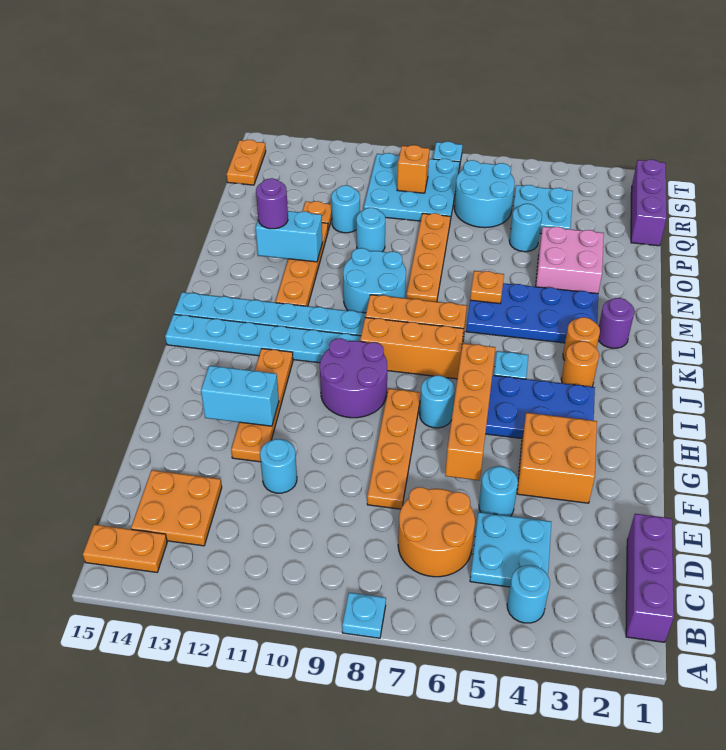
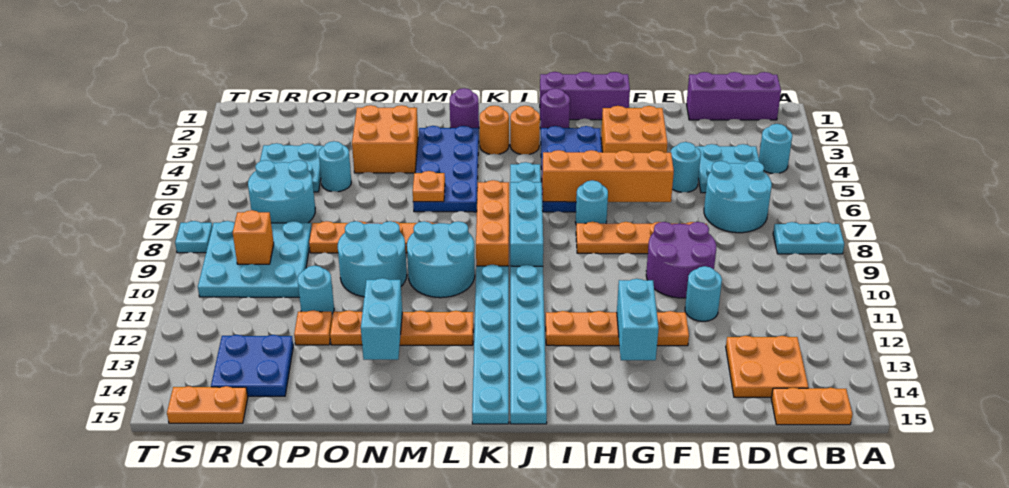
cyan 1x1 plate [342,592,386,638] -> cyan 1x2 plate [773,222,844,254]
orange 1x2 plate [83,525,167,572] -> orange 1x2 plate turned to [771,388,853,425]
orange 2x2 round brick [398,487,475,577] -> cyan 2x2 round brick [704,161,772,233]
purple 2x2 round brick [320,338,387,418] -> purple 2x2 round brick moved to [646,222,716,298]
orange 1x3 brick [360,317,464,379] -> cyan 1x3 brick [510,180,543,266]
pink 2x2 brick [536,227,604,293] -> orange 2x2 brick [352,105,418,173]
purple 1x1 round brick [256,178,288,229] -> purple 1x1 round brick moved to [540,88,570,129]
cyan 1x1 round brick [356,208,385,252] -> cyan 2x2 round brick [338,221,407,297]
purple 1x3 brick [631,159,667,246] -> purple 1x3 brick moved to [540,72,630,120]
none -> blue 2x2 plate [211,335,293,396]

